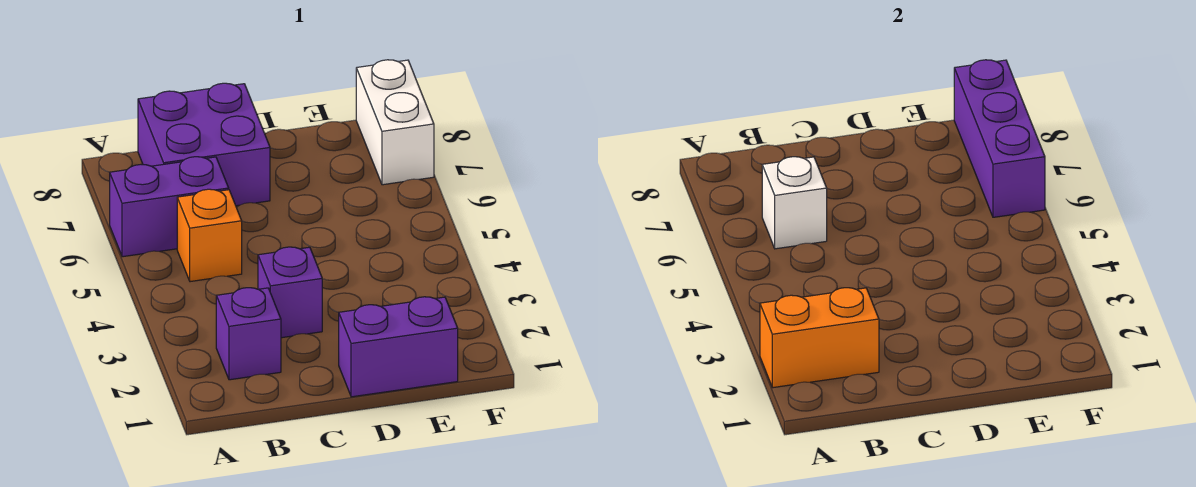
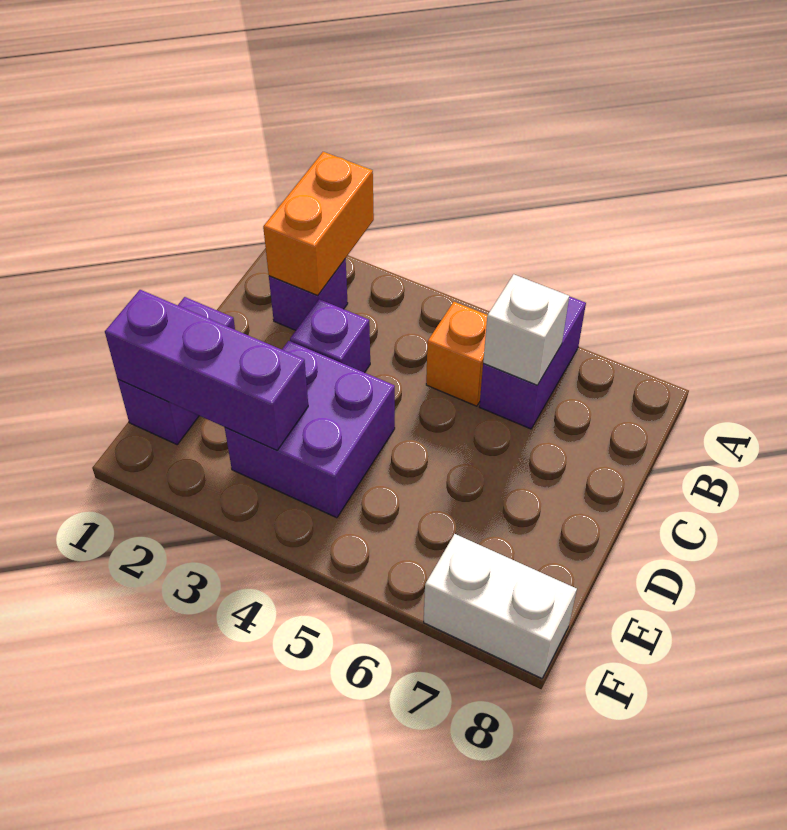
purple 2x2 brick [138,83,270,206] -> purple 2x2 brick moved to [225,341,395,518]
purple 1x3 brick [954,60,1045,217] -> purple 1x3 brick moved to [105,290,308,450]

